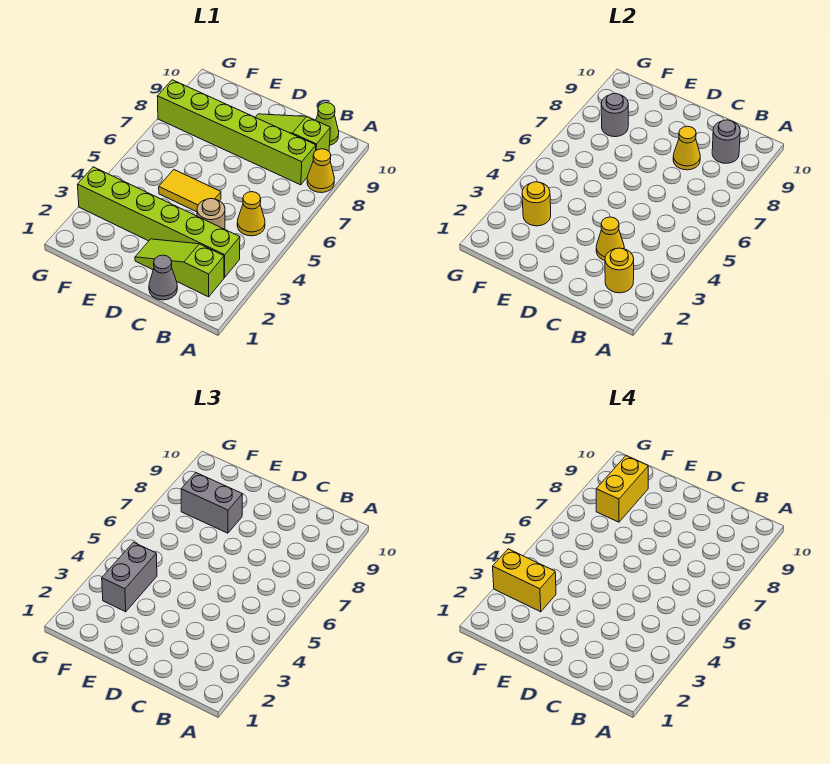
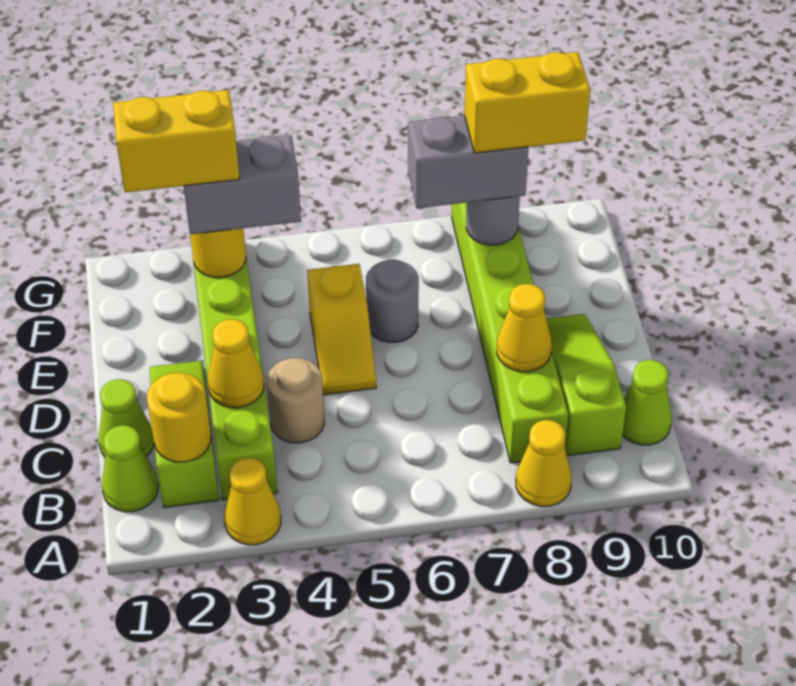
none -> lime 1x1 cone [101,425,159,512]
yellow 1x1 cone [237,192,265,236] -> yellow 1x1 cone moved to [224,458,281,545]
grey 1x1 round brick [712,120,740,163] -> grey 1x1 round brick moved to [366,259,419,342]
grey 1x1 cone [149,255,177,300] -> lime 1x1 cone [98,379,154,457]
yellow 1x2 tile [159,170,221,212] -> yellow 1x2 slope [307,264,376,395]
grey 1x2 brick [181,473,242,533] -> grey 1x2 brick turned to [408,116,529,208]
yellow 1x2 brick [493,549,556,612] -> yellow 1x2 brick turned to [113,90,240,192]

